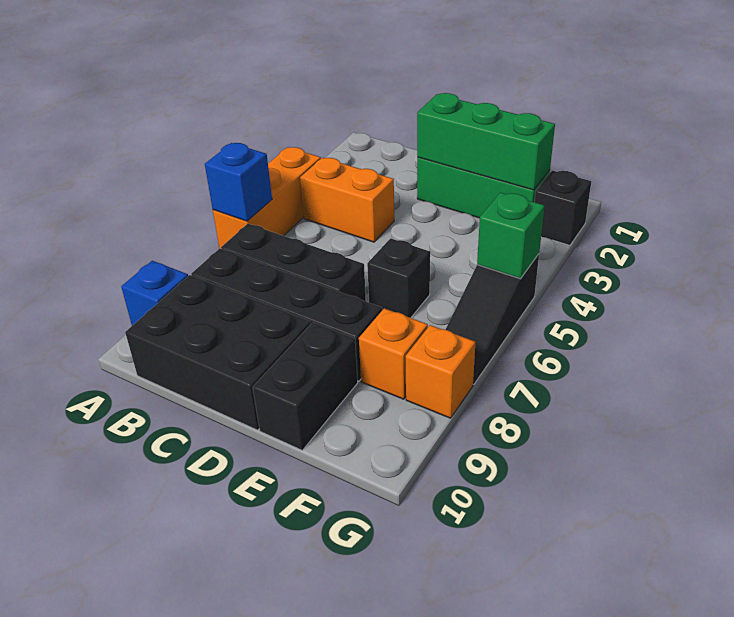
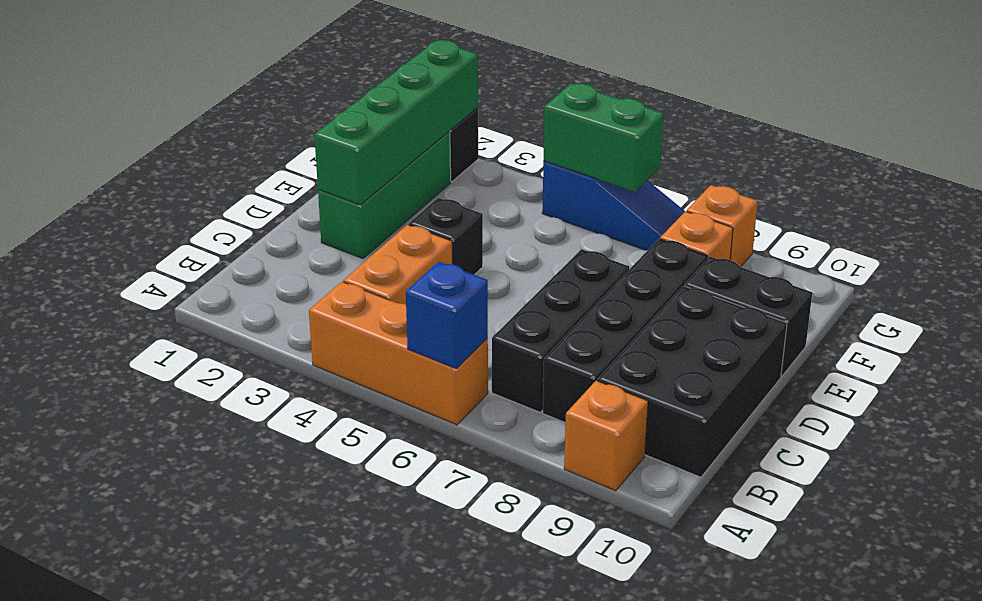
blue 1x1 brick [121,261,188,325] -> orange 1x1 brick [564,381,648,491]
green 1x3 brick [417,93,555,190] -> green 1x4 brick [314,40,478,205]
black 1x1 brick [367,238,430,318] -> black 1x1 brick moved to [409,198,483,275]
black 1x3 slope [445,254,539,384] -> blue 1x3 slope [542,161,685,251]
green 1x1 brick [477,193,545,279] -> green 1x2 brick [543,84,664,192]

